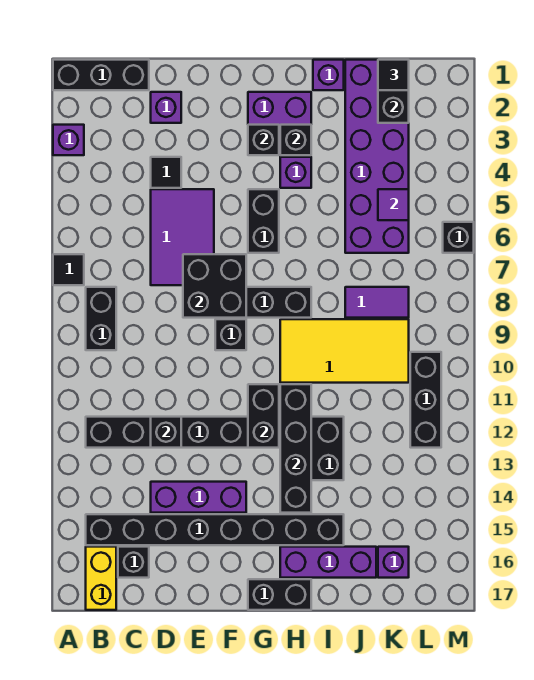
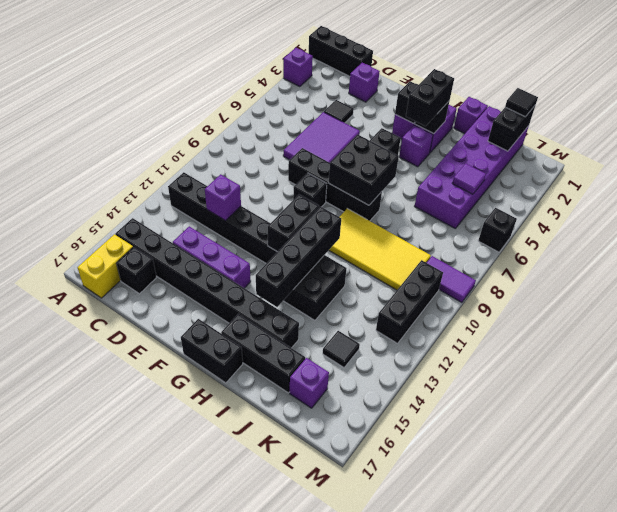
black 1x1 tile [53,254,84,285] -> black 1x1 tile moved to [323,331,360,367]
black 1x2 brick [86,287,116,350] -> black 1x2 brick moved to [406,69,454,126]
black 1x1 brick [151,417,181,448] -> purple 1x1 brick [205,174,241,221]
black 2x2 brick [183,254,246,318] -> black 2x2 brick moved to [329,135,399,205]
purple 1x3 brick [280,547,376,578] -> black 1x3 brick [221,314,305,393]
purple 1x2 tile [345,287,409,318] -> purple 1x2 tile moved to [427,256,476,303]

